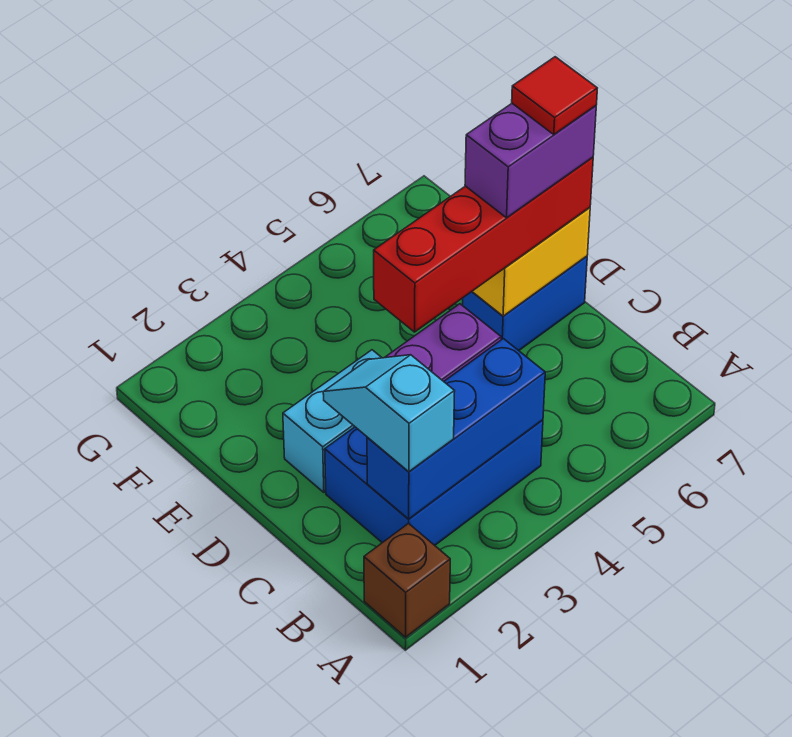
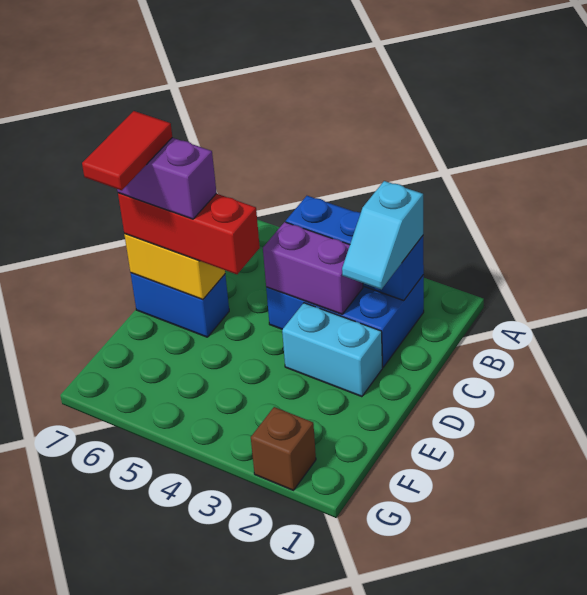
brown 1x1 brick [364,523,450,637] -> brown 1x1 brick moved to [251,407,316,490]
red 1x4 brick [374,157,593,332] -> red 1x3 brick [118,193,260,274]
red 1x1 tile [512,57,597,135] -> red 1x2 tile [82,111,172,190]

